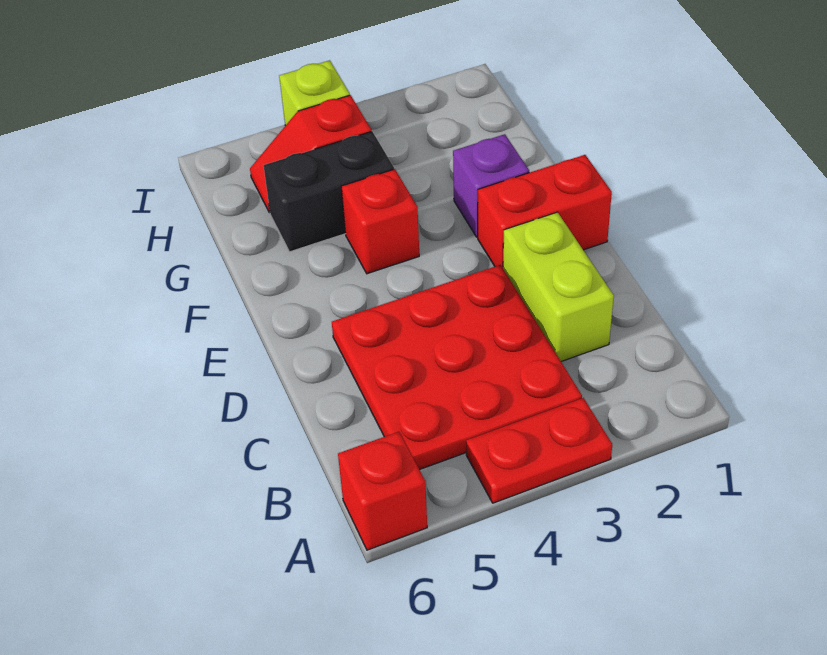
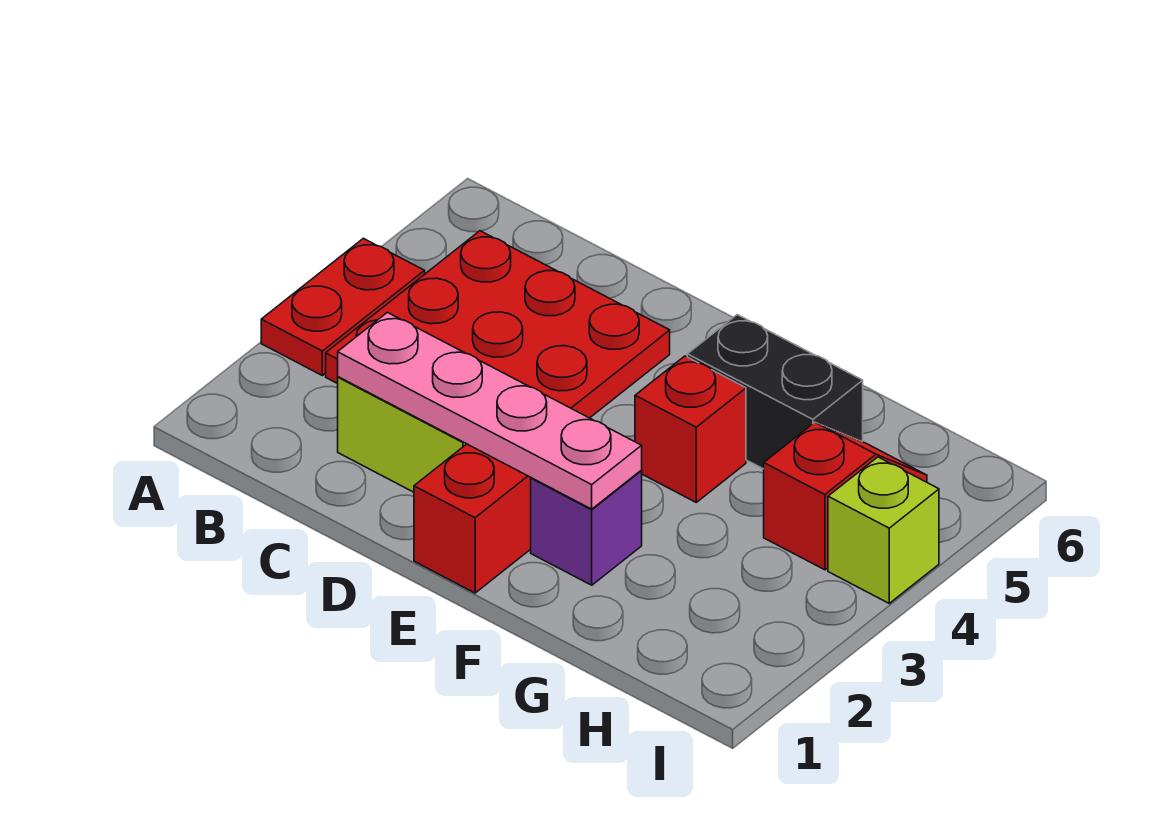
red 1x1 brick [338,432,427,550] -> none
none -> pink 1x4 plate [338,312,642,509]
black 1x2 brick [264,131,394,252] -> black 1x2 brick turned to [687,315,863,469]

